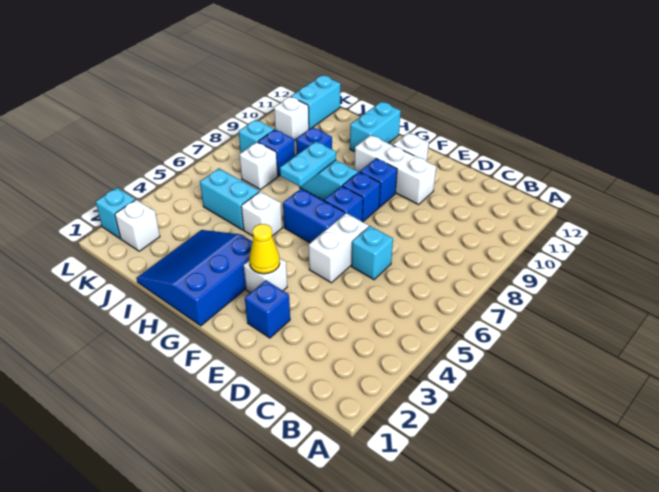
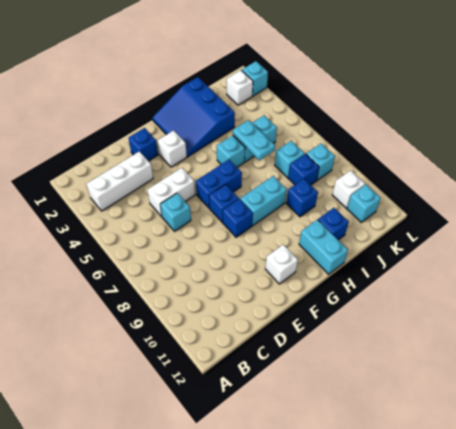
white 1x2 brick [309,213,369,283] -> white 1x2 brick turned to [147,168,195,217]
white 1x3 brick [354,135,436,205] -> white 1x3 brick moved to [86,151,153,211]
yellow 1x1 cone [249,224,280,274] -> none
blue 1x1 brick [360,159,397,207] -> blue 1x1 brick moved to [318,208,349,240]
blue 3x3 slope [137,230,253,326] -> blue 3x3 slope turned to [152,77,235,157]
white 1x1 brick [241,191,282,236] -> cyan 1x1 brick [217,136,245,167]
cyan 1x2 plate [280,141,336,187] -> cyan 1x2 plate moved to [233,120,275,160]
white 1x1 brick [239,142,278,190] -> cyan 1x1 brick [275,141,305,178]
cyan 1x2 brick [291,75,340,129] -> cyan 1x1 brick [347,185,381,222]

